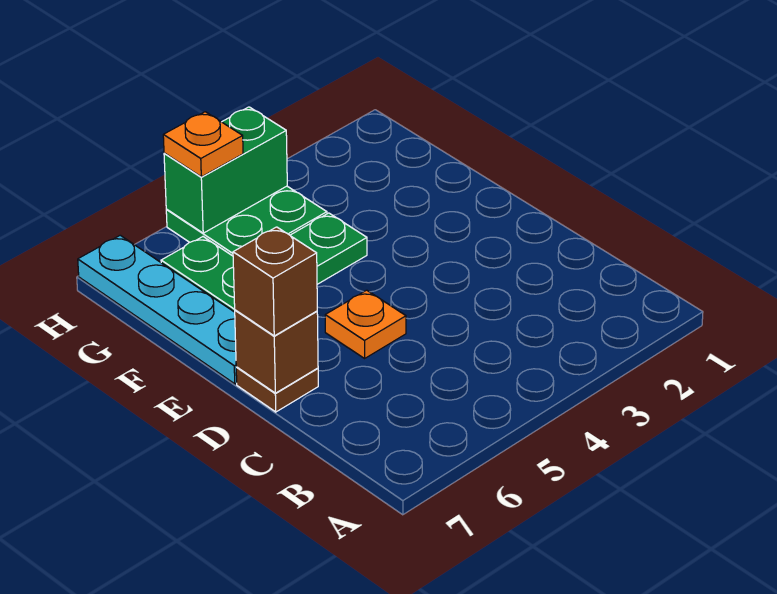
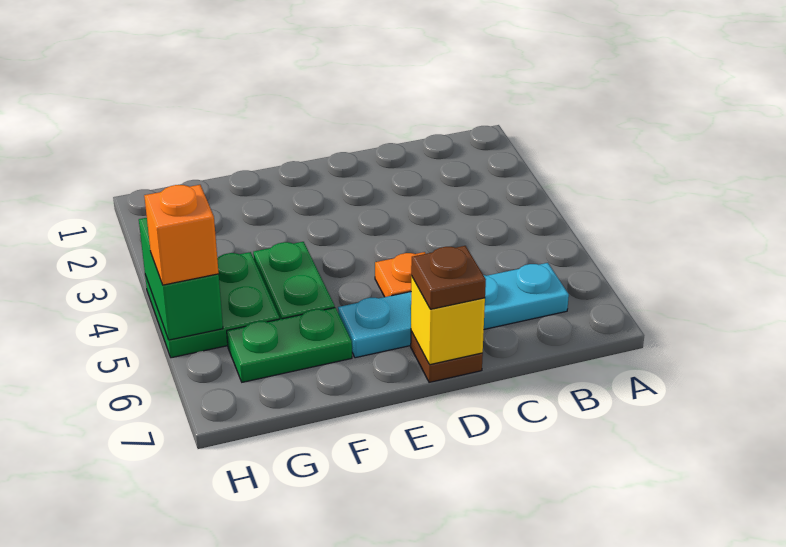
brown 1x1 brick [235,310,318,393] -> yellow 1x1 brick [411,276,485,365]
brown 1x1 brick [233,227,317,336] -> brown 1x1 plate [411,246,486,309]
cyan 1x4 plate [78,235,237,384] -> cyan 1x4 plate moved to [338,263,569,358]
orange 1x1 plate [163,112,243,177] -> orange 1x1 brick [144,185,219,285]

